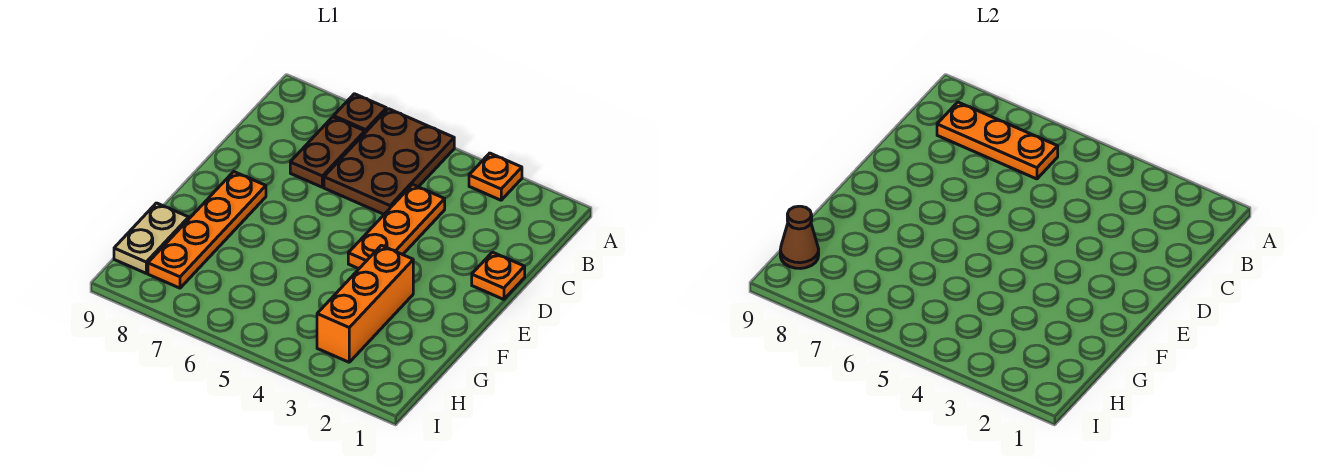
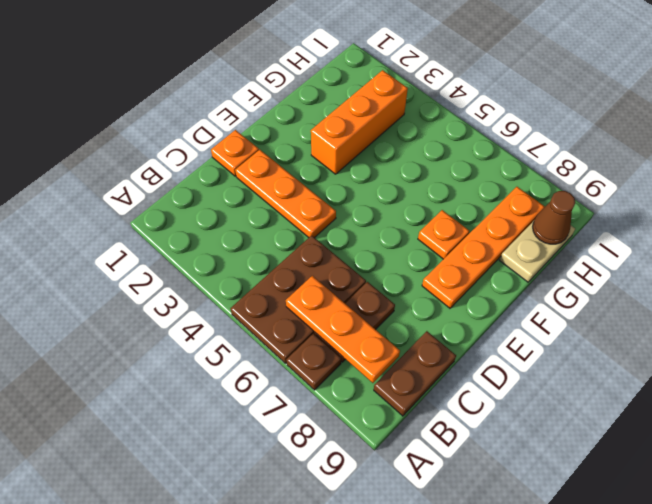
orange 1x1 plate [469,153,522,200] -> orange 1x1 plate moved to [418,210,469,259]
none -> brown 1x2 plate [374,331,456,416]
orange 1x3 plate [348,185,445,269] -> orange 1x3 plate turned to [235,150,336,238]

